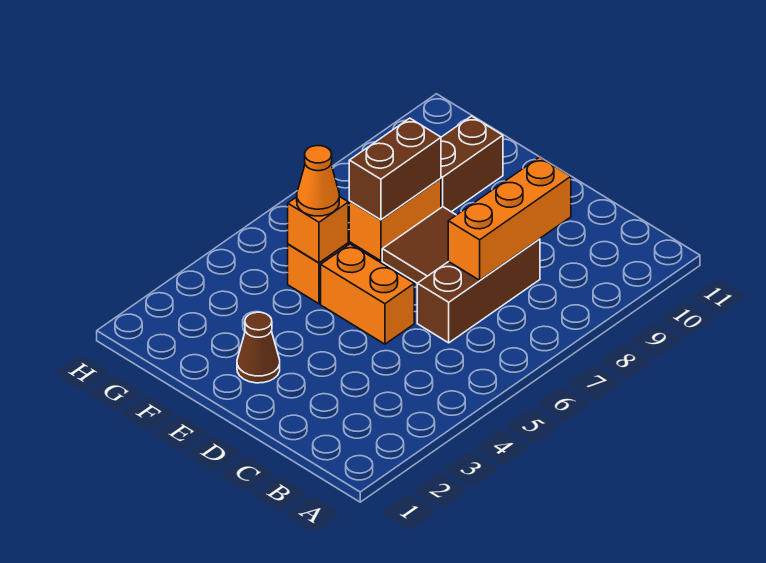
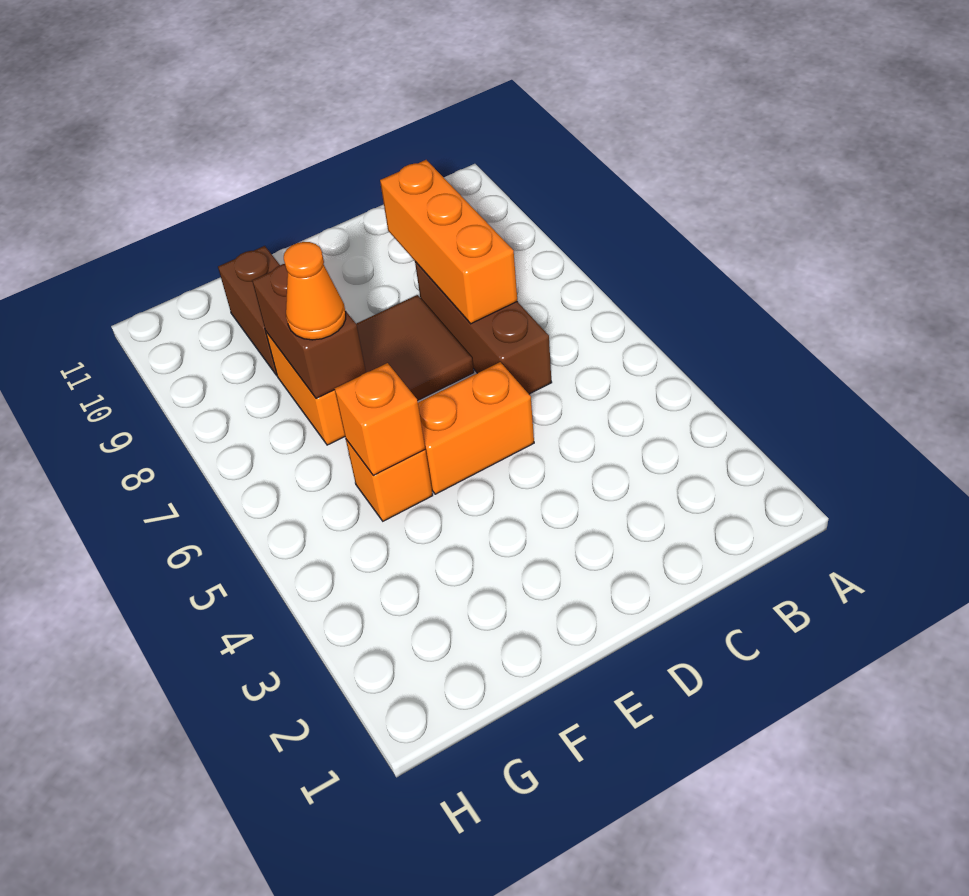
brown 1x1 cone [237,312,280,383] -> none
orange 1x1 cone [297,146,339,216] -> orange 1x1 cone moved to [284,242,346,340]

